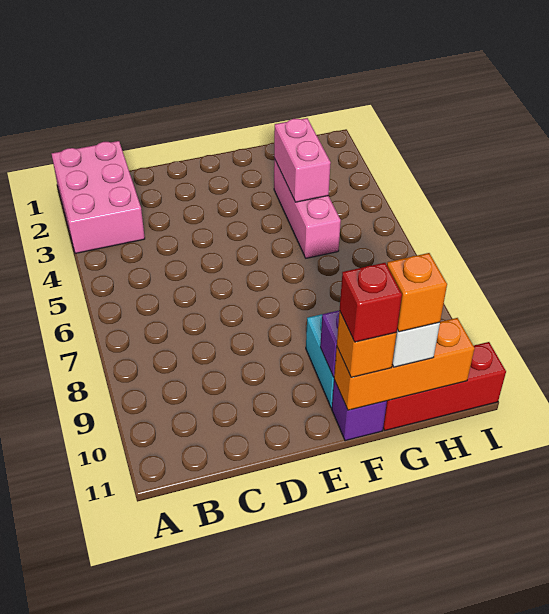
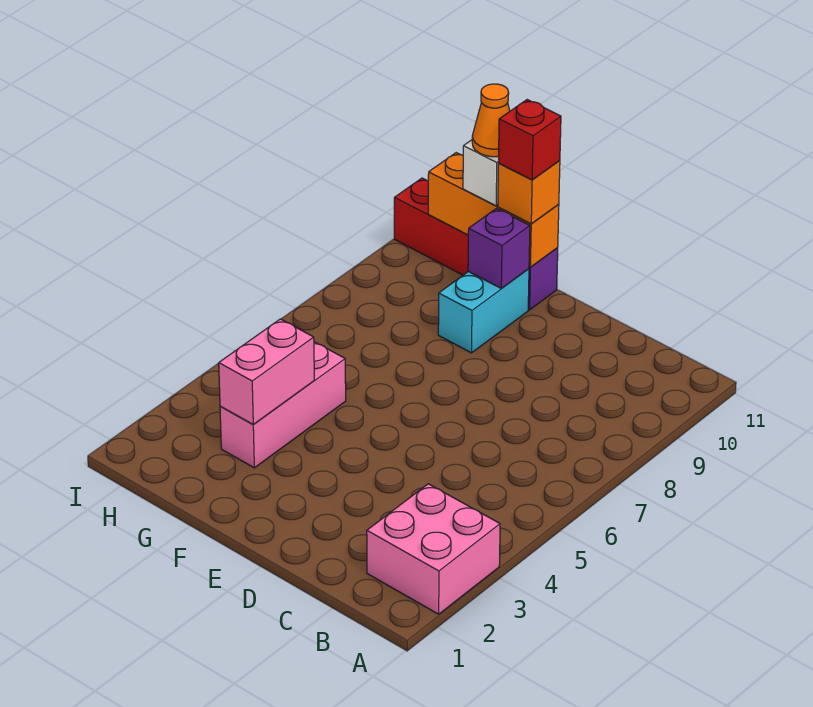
pink 2x3 brick [52,141,145,253] -> pink 2x2 brick [367,484,500,614]
orange 1x1 brick [387,253,447,332] -> orange 1x1 cone [472,84,510,157]

